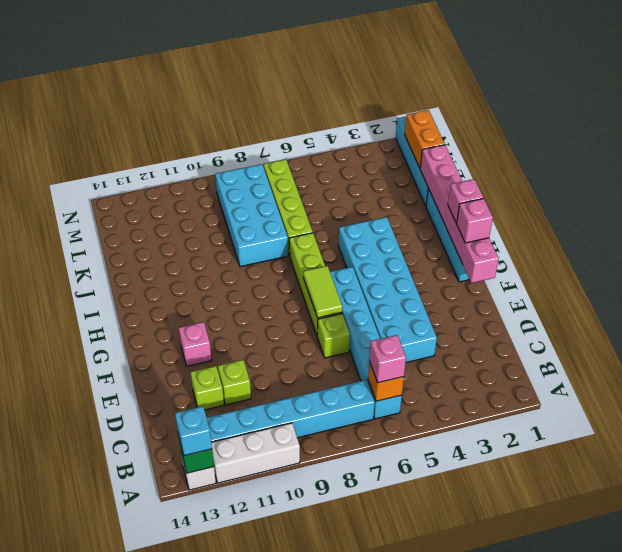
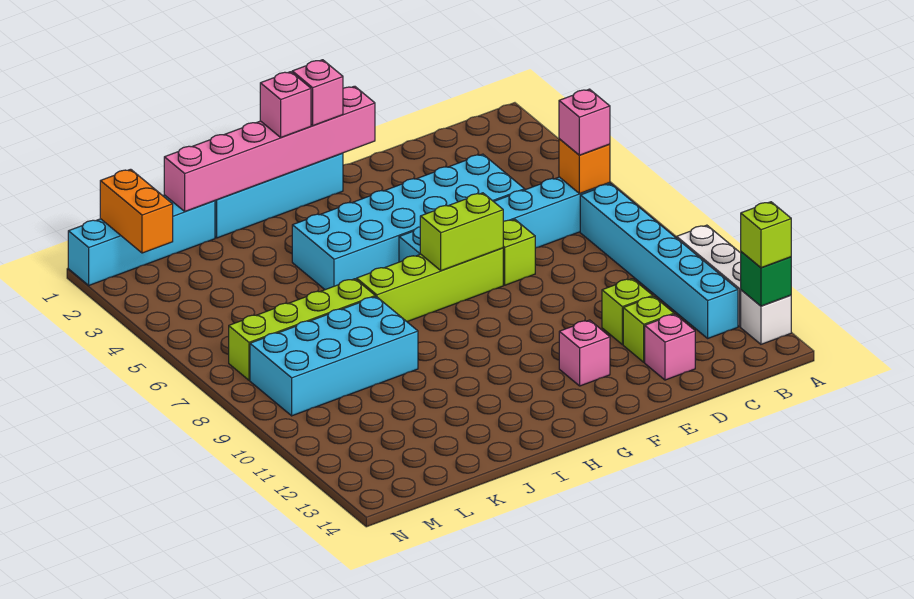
cyan 1x1 brick [175,406,212,456] -> lime 1x1 brick [741,202,791,268]
none -> pink 1x1 brick [645,314,695,380]
lime 1x2 tile [303,266,342,318] -> lime 1x2 brick [420,193,503,271]
orange 1x2 brick [405,110,445,168] -> orange 1x2 brick turned to [100,169,173,253]

